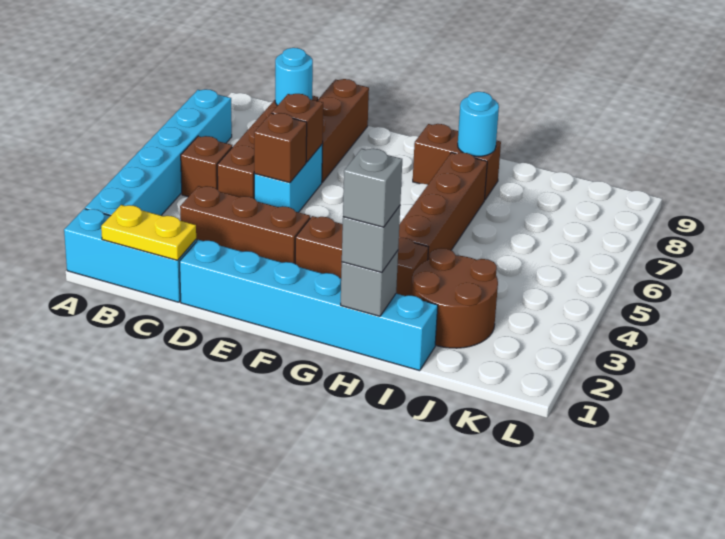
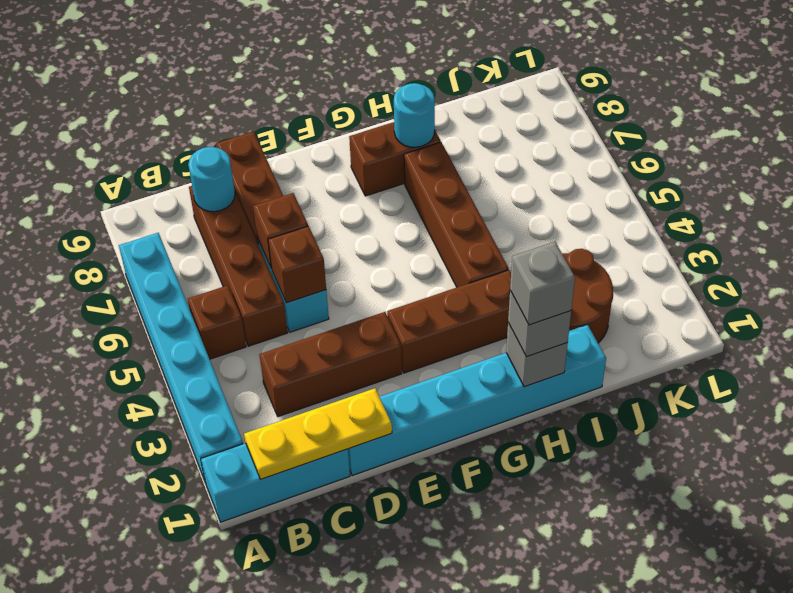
yellow 1x2 plate [101,205,196,260] -> yellow 1x3 plate [244,388,392,479]

